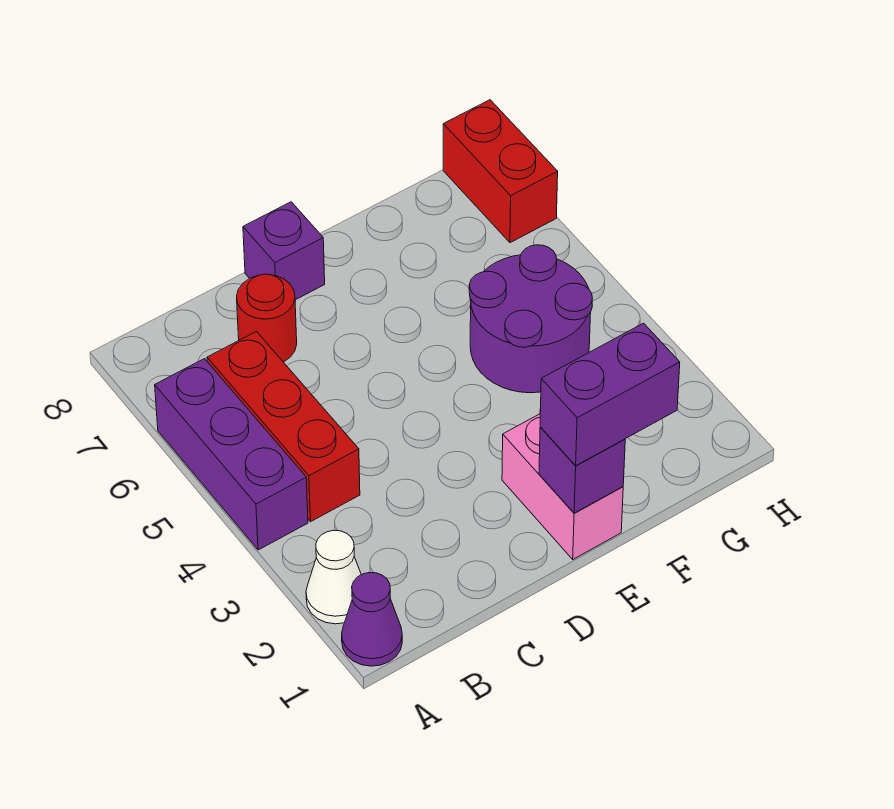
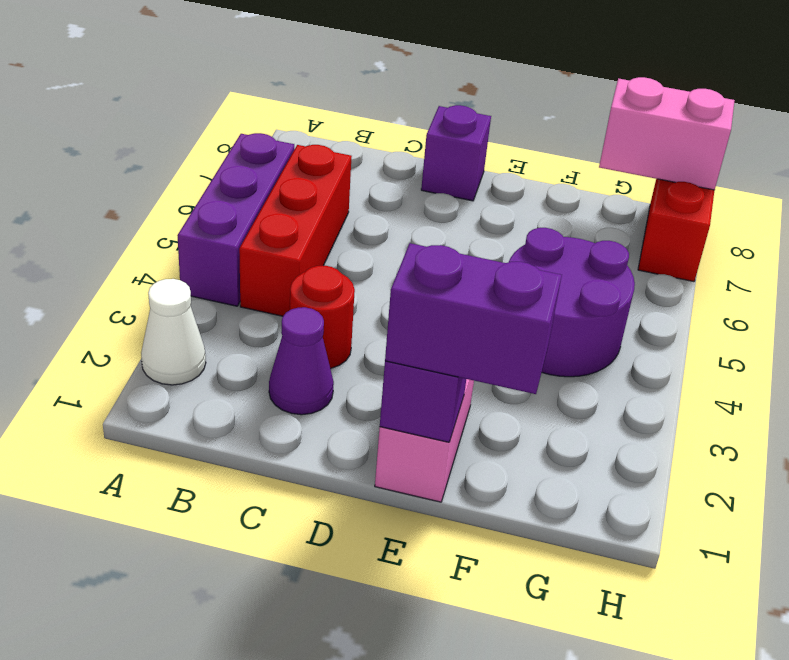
purple 1x1 cone [342,573,402,666] -> purple 1x1 cone moved to [269,307,334,415]
red 1x1 round brick [237,274,297,362] -> red 1x1 round brick moved to [290,266,355,369]
none -> pink 1x2 brick [599,77,735,190]

